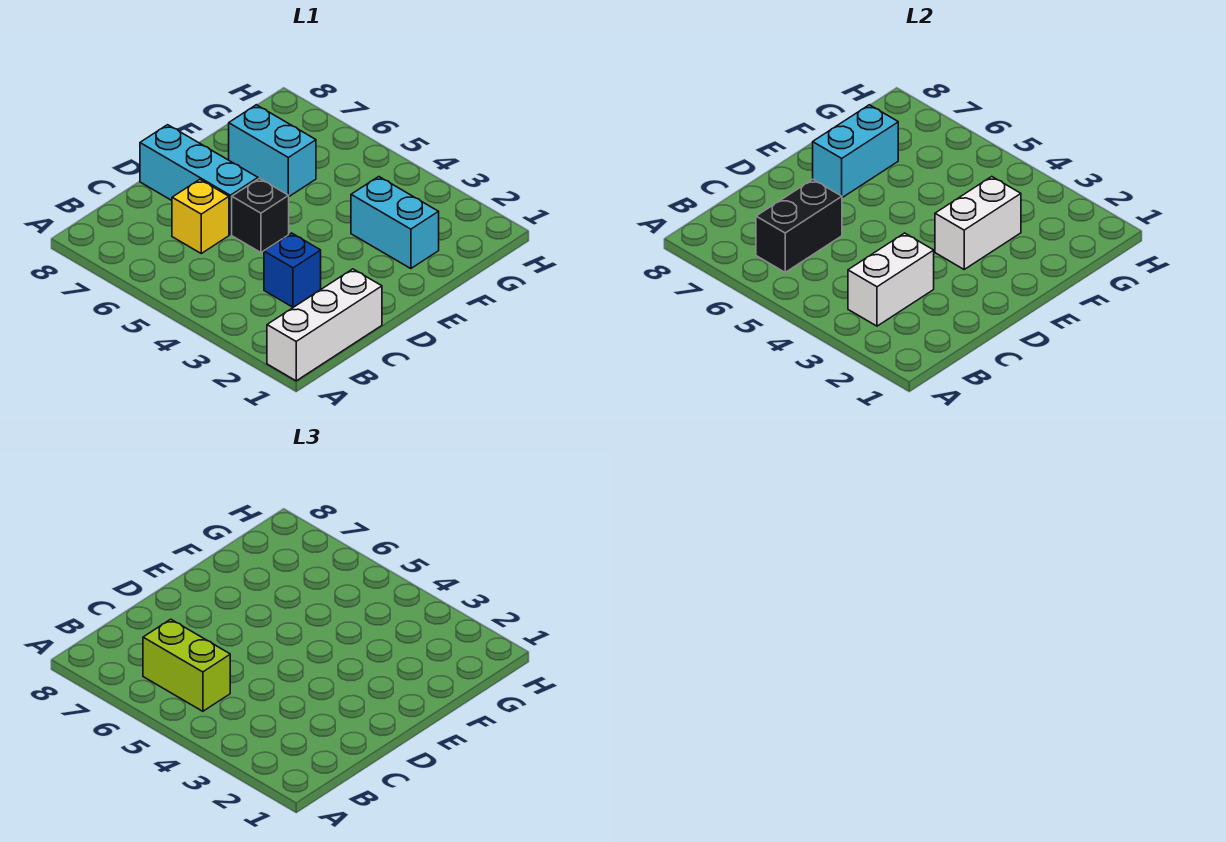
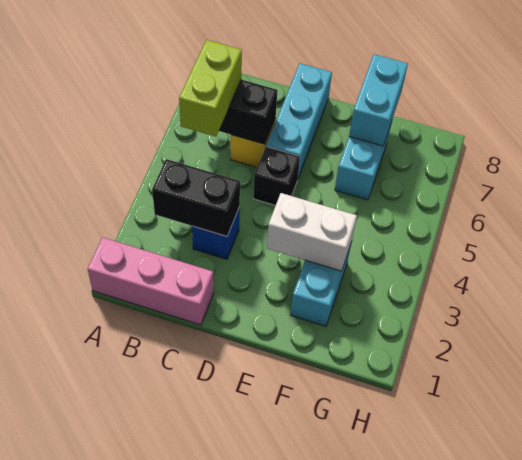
white 1x3 brick [267,269,382,381] -> pink 1x3 brick [88,237,214,325]
white 1x2 brick [848,233,934,326] -> black 1x2 brick [152,159,240,236]
cyan 1x2 brick [813,105,898,198] -> cyan 1x2 brick turned to [349,54,408,146]

